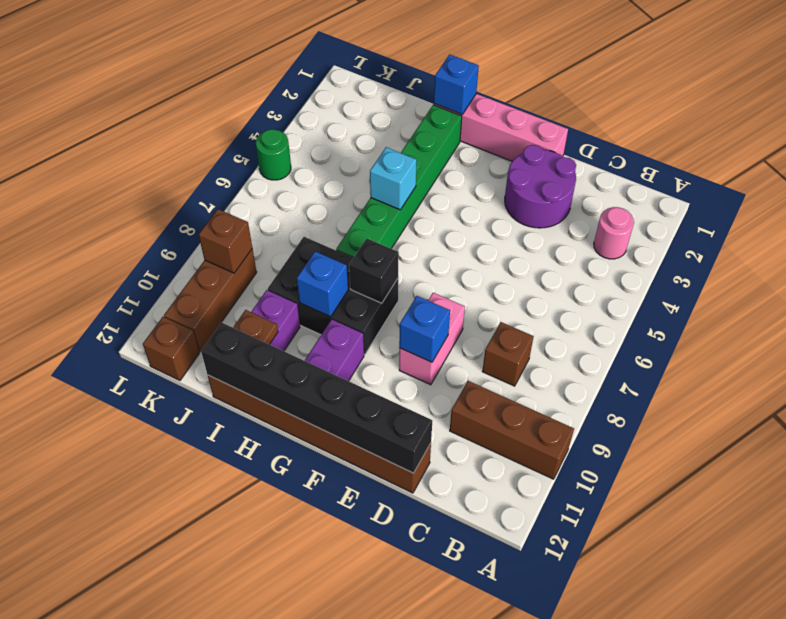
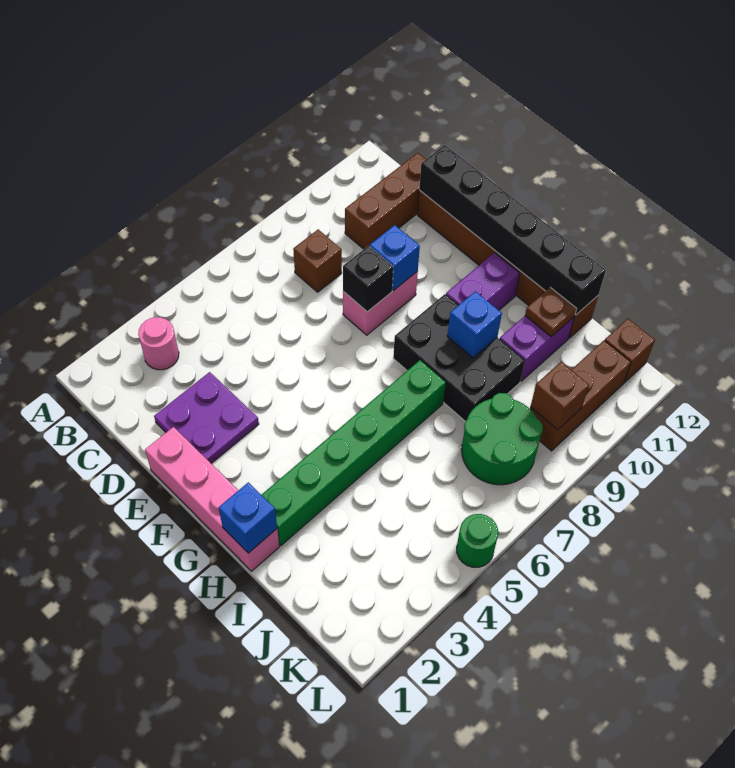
brown 1x3 brick [450,381,574,479] -> brown 1x3 brick turned to [345,153,426,249]
purple 2x2 round brick [505,145,576,228] -> purple 2x2 plate [154,372,259,463]
black 1x1 brick [349,238,399,303] -> black 1x1 brick moved to [343,246,393,312]
cyan 1x1 brick [370,147,417,210] -> none
none -> green 2x2 round brick [462,393,543,485]

